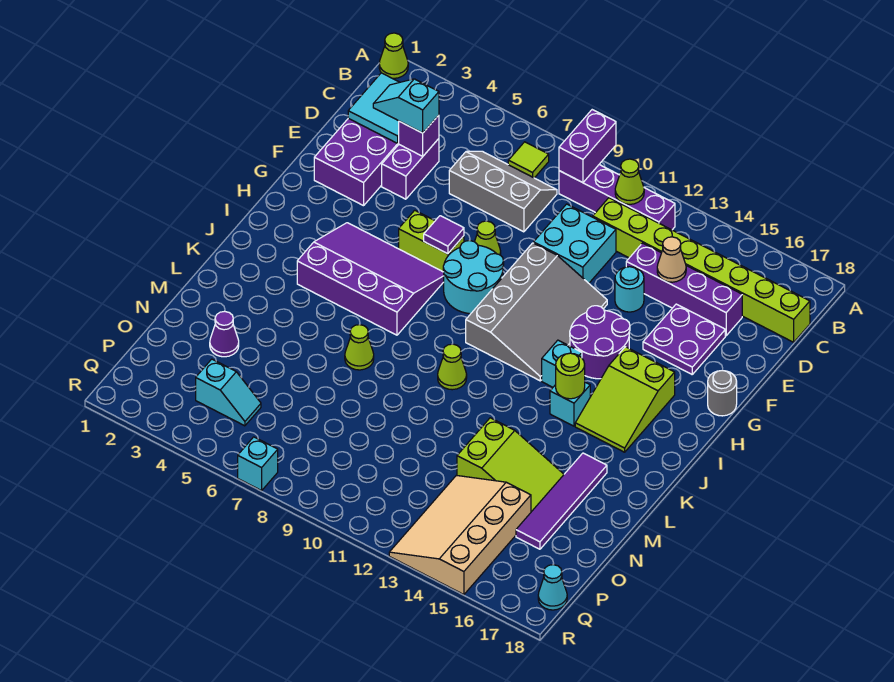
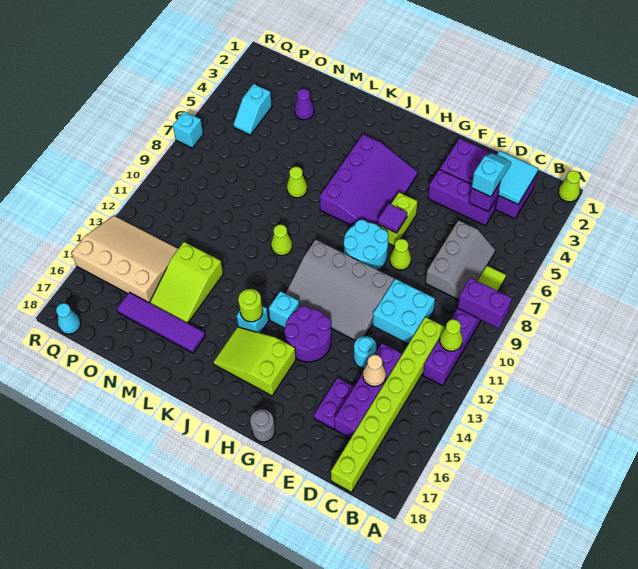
purple 1x2 brick [382,139,439,199] -> purple 1x3 brick [428,169,497,226]
purple 2x2 plate [643,304,725,374] -> purple 1x2 plate [314,378,354,429]

